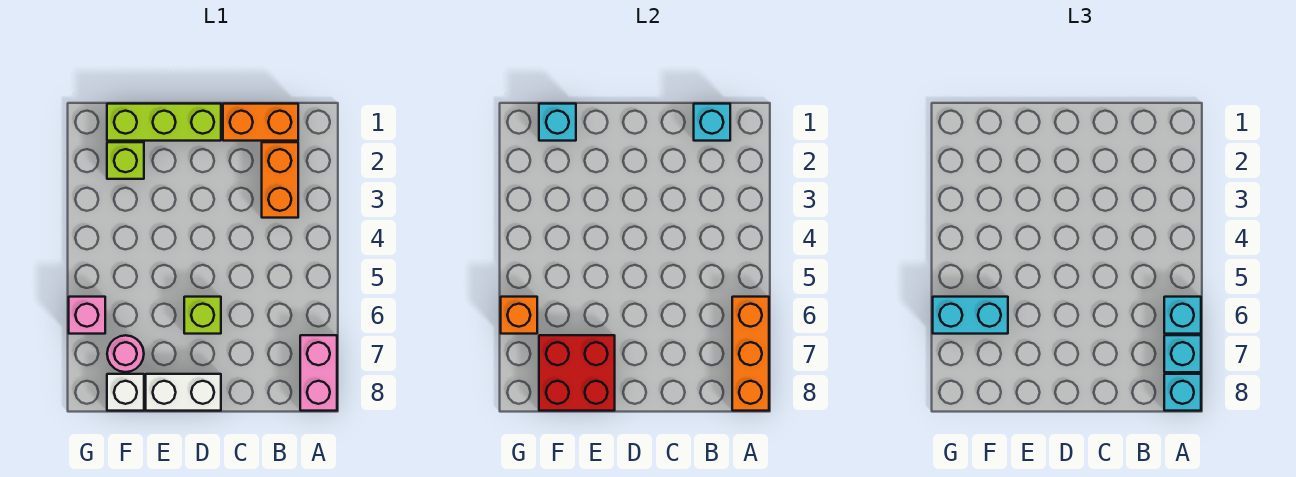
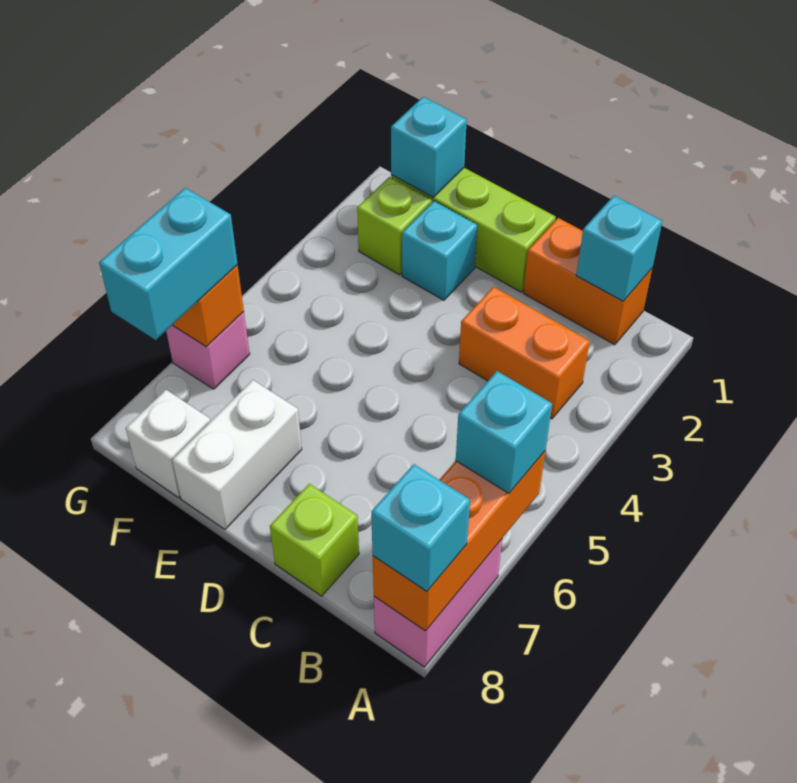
cyan 1x1 brick [1164,335,1201,372] -> cyan 1x1 brick moved to [402,201,477,300]
orange 1x2 brick [262,142,298,218] -> orange 1x2 brick turned to [459,287,590,419]
lime 1x1 brick [184,297,221,334] -> lime 1x1 brick moved to [270,484,359,596]
white 1x2 brick [146,374,221,411] -> white 1x2 brick turned to [172,380,302,529]
red 2x2 brick [539,335,615,411] -> none
cyan 1x2 brick [933,297,1008,334] -> cyan 1x2 brick turned to [99,188,238,340]
pink 1x1 round brick [107,335,144,372] -> none

